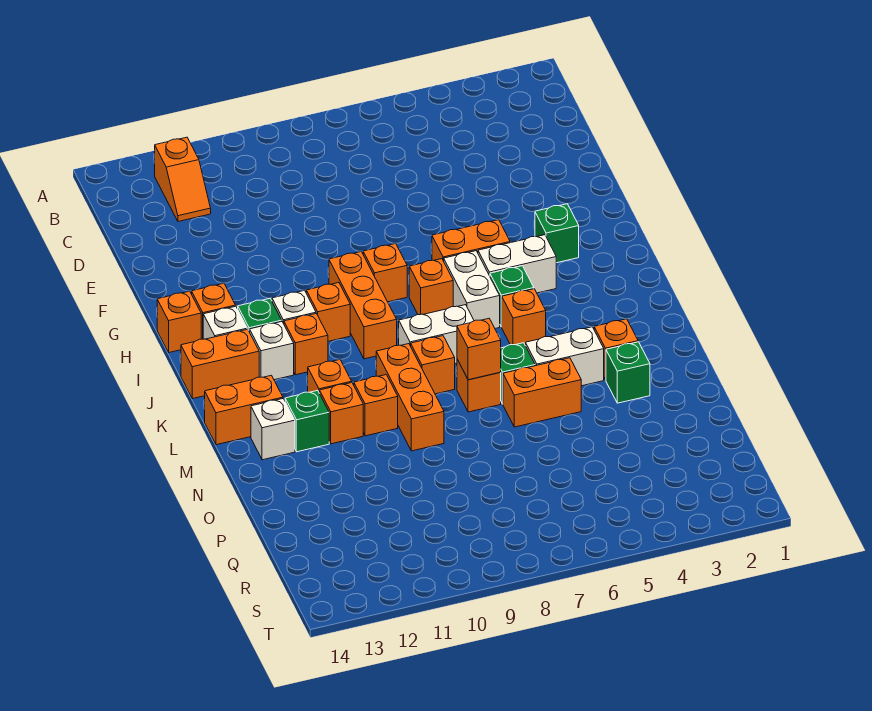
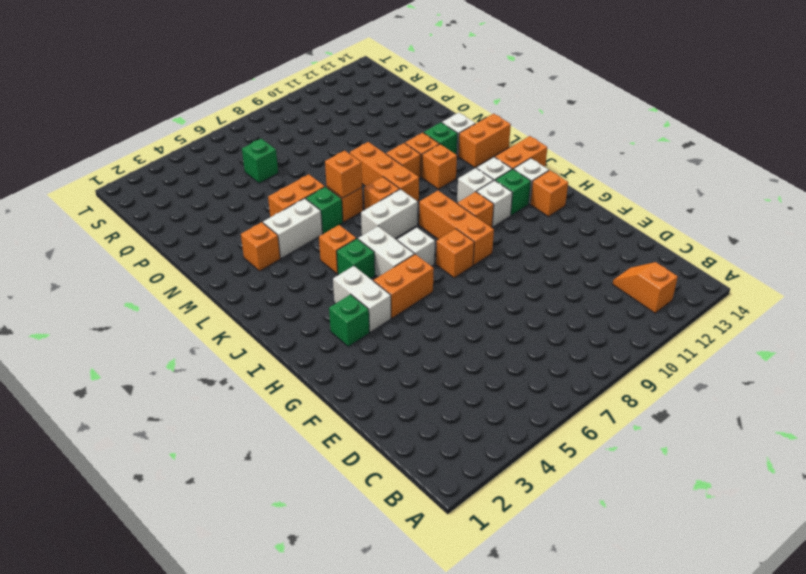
orange 1x1 brick [157,291,201,352] -> none
white 1x2 brick [478,235,556,293] -> white 1x2 brick turned to [333,266,391,332]
orange 1x1 brick [409,259,453,315] -> white 1x1 brick [397,228,435,266]
orange 1x1 brick [284,313,328,375] -> white 1x1 brick [457,168,494,203]
green 1x1 brick [606,342,650,403] -> green 1x1 brick moved to [242,139,278,183]

